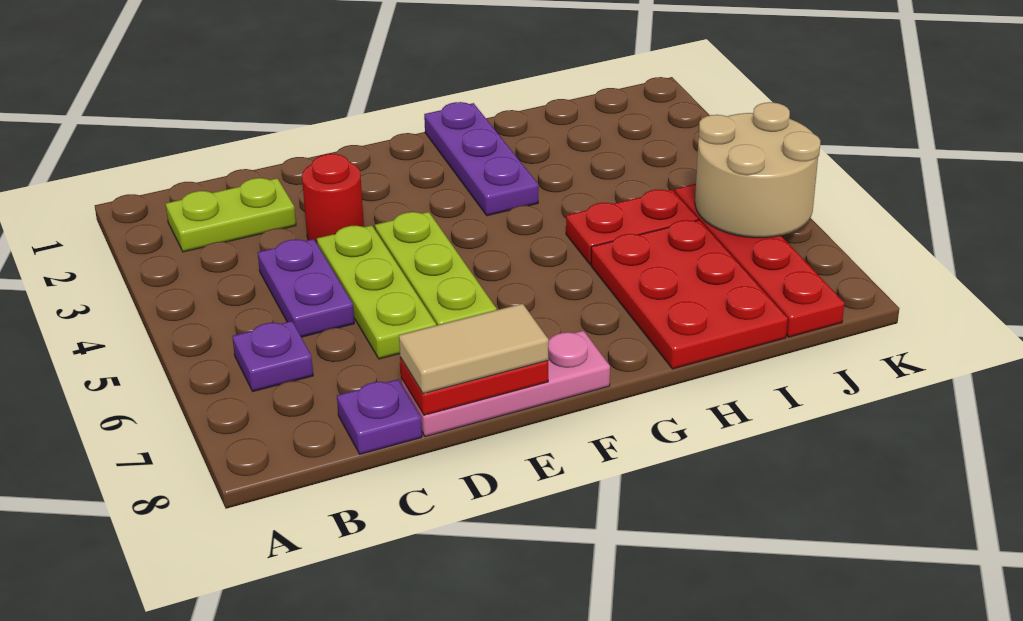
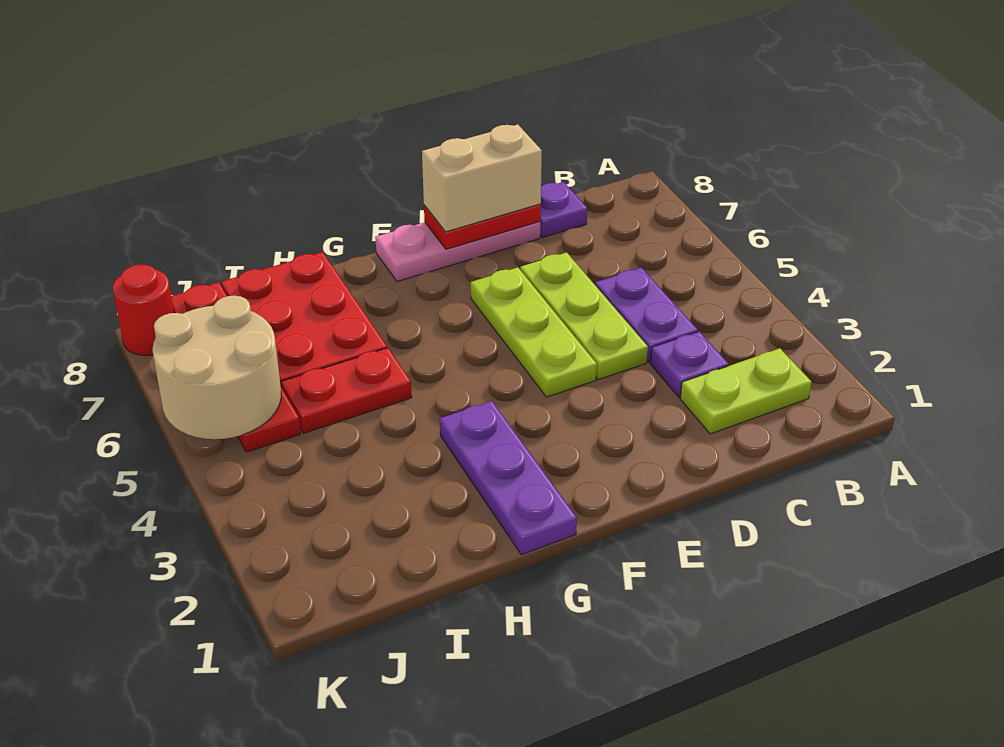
purple 1x1 plate [232,321,313,391] -> purple 1x1 plate moved to [650,331,729,397]
red 1x1 round brick [302,154,364,243] -> red 1x1 round brick moved to [113,264,174,355]
tan 1x2 tile [399,304,548,394] -> tan 1x2 brick [422,125,542,232]

